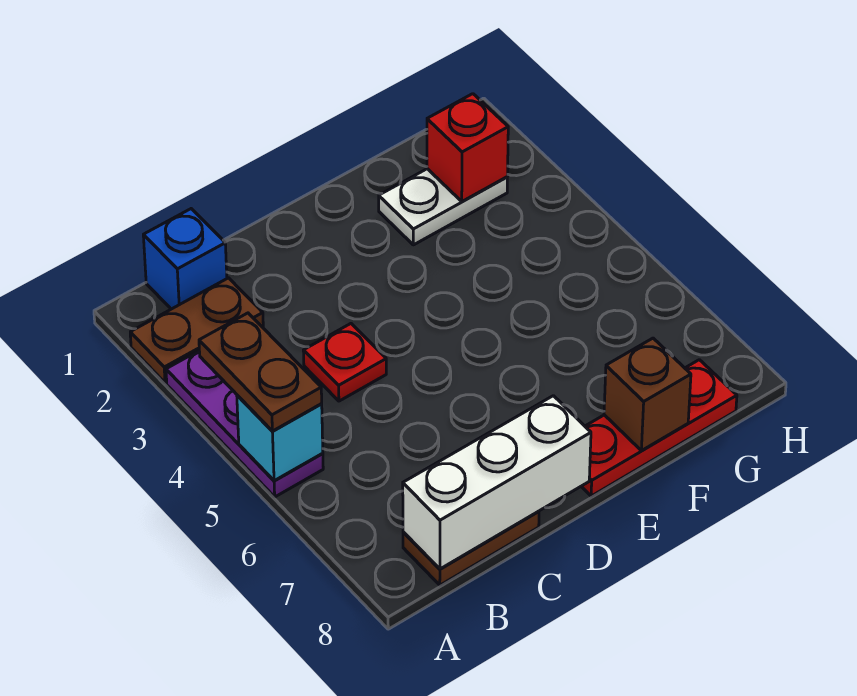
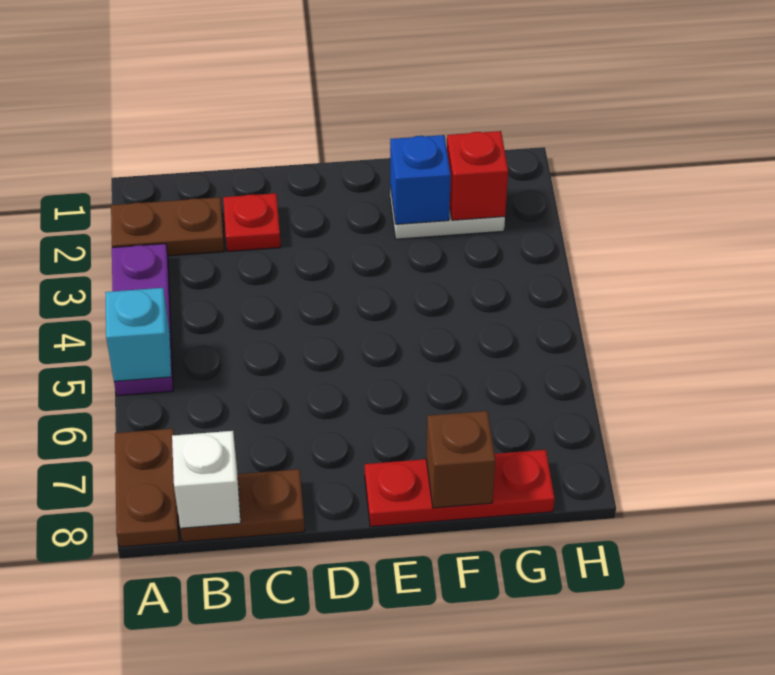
brown 1x2 plate [199,313,322,431] -> brown 1x2 plate moved to [115,429,179,547]
blue 1x1 brick [143,209,227,309] -> blue 1x1 brick moved to [390,135,451,224]
white 1x3 brick [403,396,591,569] -> white 1x1 brick [172,431,241,529]
red 1x1 plate [303,324,386,401] -> red 1x1 plate moved to [223,193,281,251]

